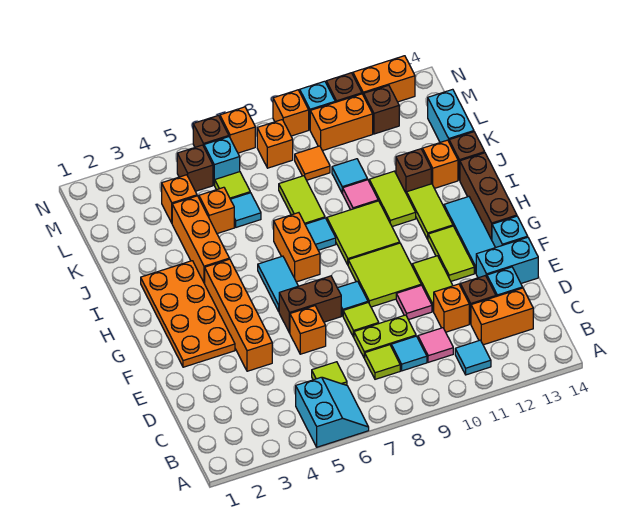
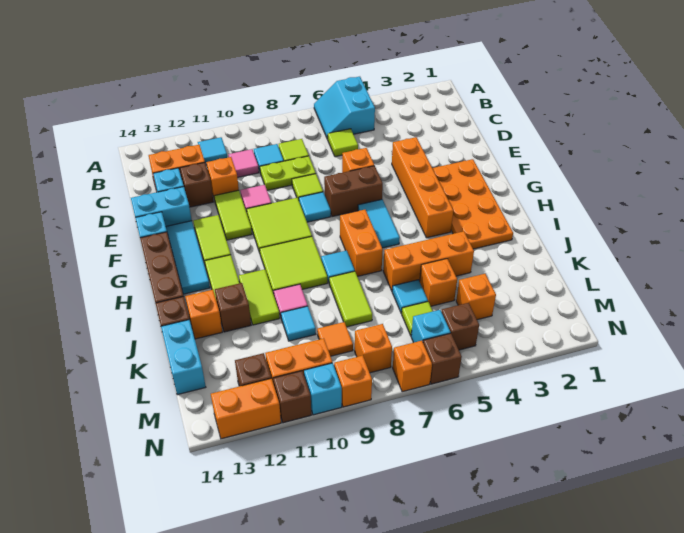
orange 1x3 brick [172,196,229,284] -> orange 1x3 brick turned to [383,231,474,291]

